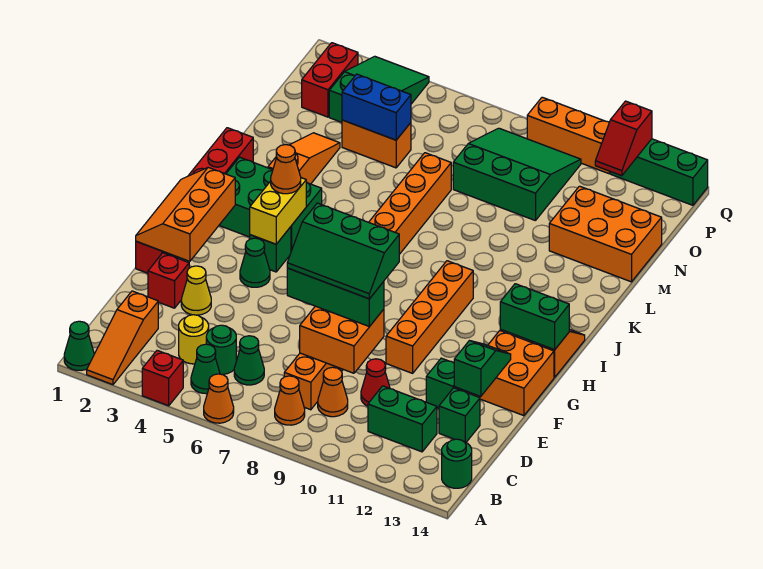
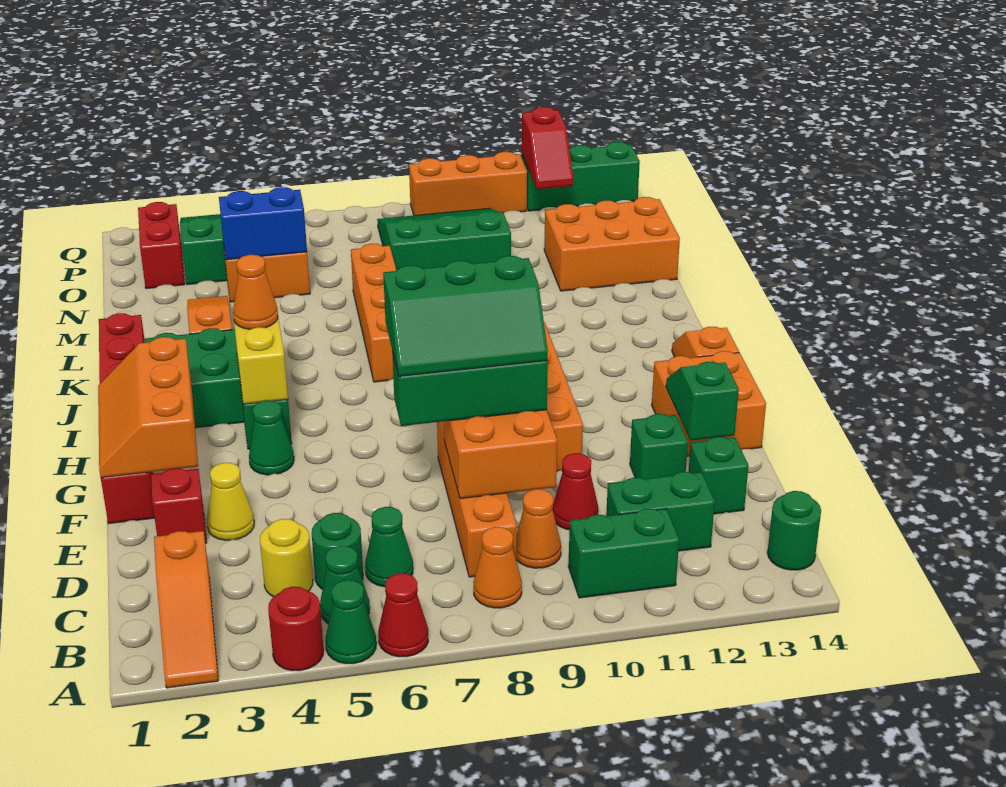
green 1x1 cone [64,321,94,370] -> green 1x1 cone moved to [326,580,376,664]
red 1x1 brick [142,350,183,406] -> red 1x1 round brick [268,587,324,671]
orange 1x1 cone [204,374,234,423] -> red 1x1 cone [378,573,428,657]
green 1x2 brick [500,284,569,350] -> green 1x2 brick moved to [568,509,679,598]

